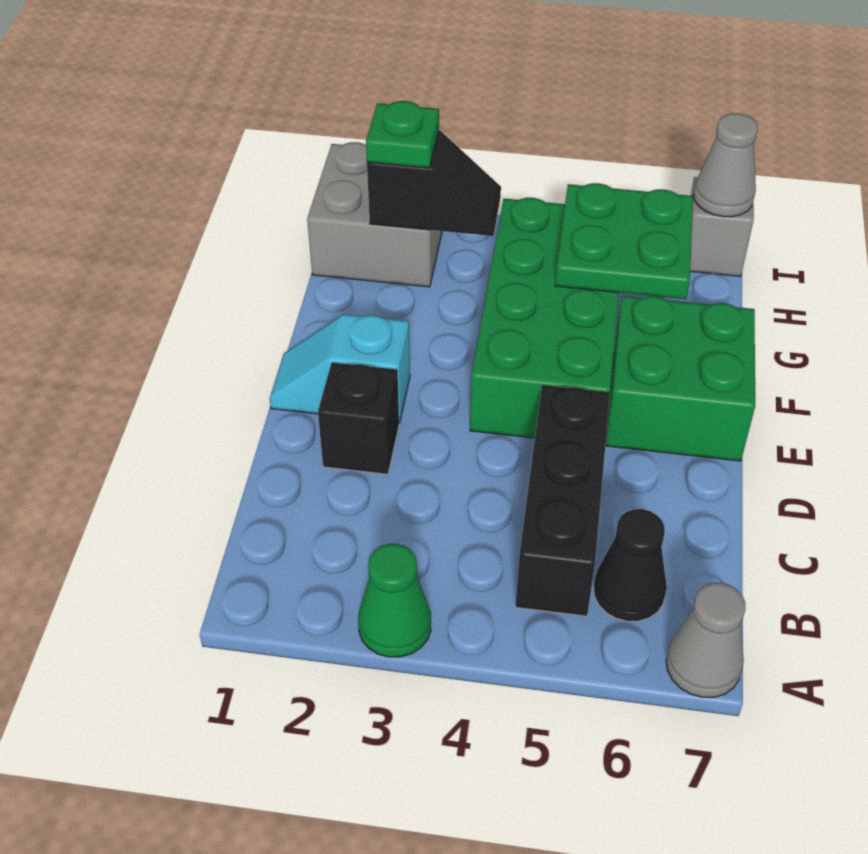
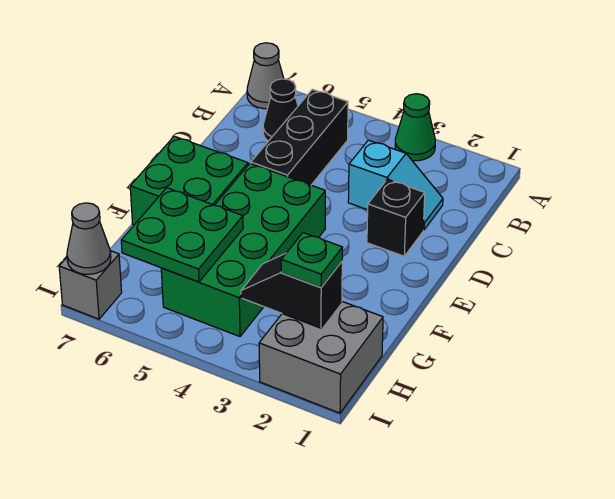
cyan 1x2 slope [270,314,410,423] -> cyan 1x2 slope moved to [348,140,443,230]

